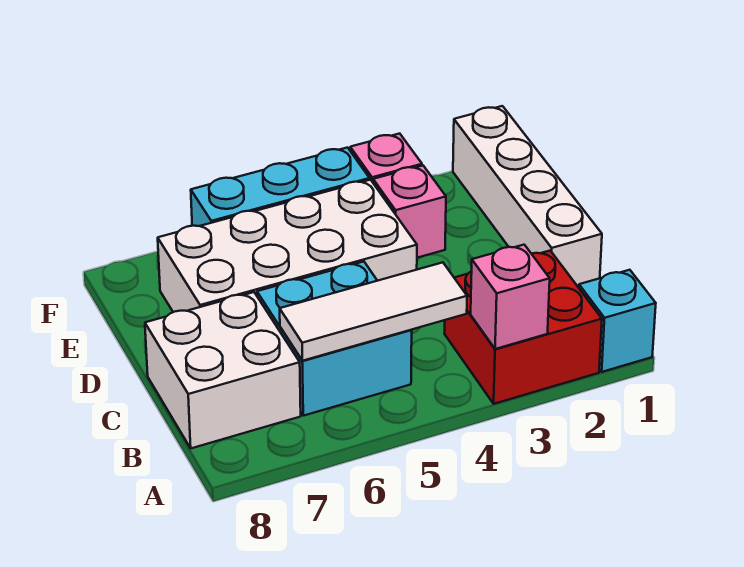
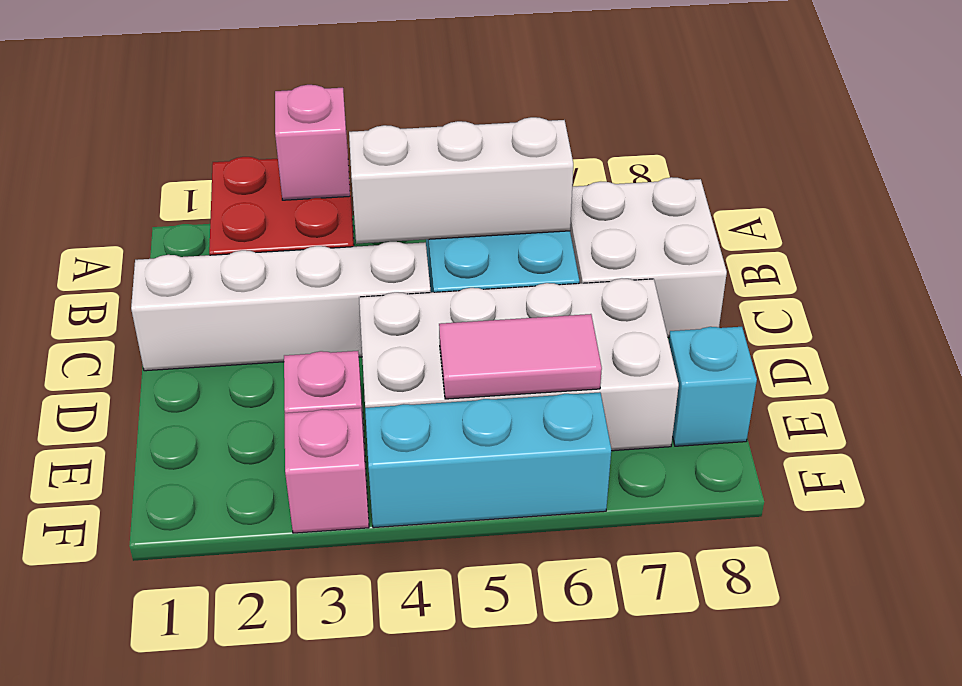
cyan 1x1 brick [579,270,656,372] -> cyan 1x1 brick moved to [669,327,757,446]
white 1x3 tile [280,262,467,361] -> white 1x3 brick [349,117,573,244]
white 1x4 brick [453,106,602,288] -> white 1x4 brick turned to [131,242,431,371]
none -> pink 1x2 tile [439,314,602,399]

